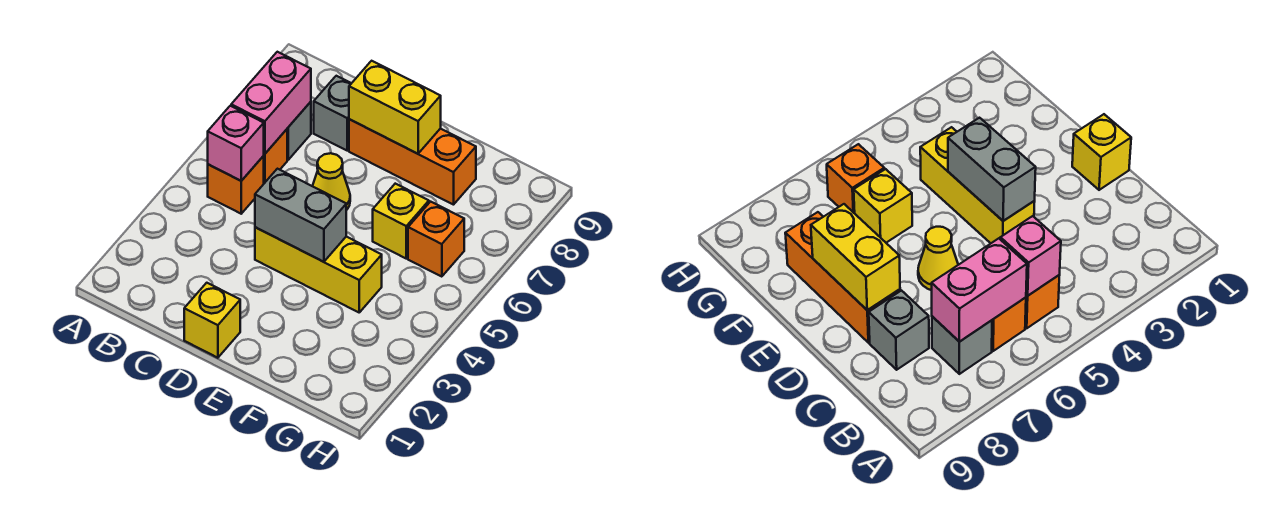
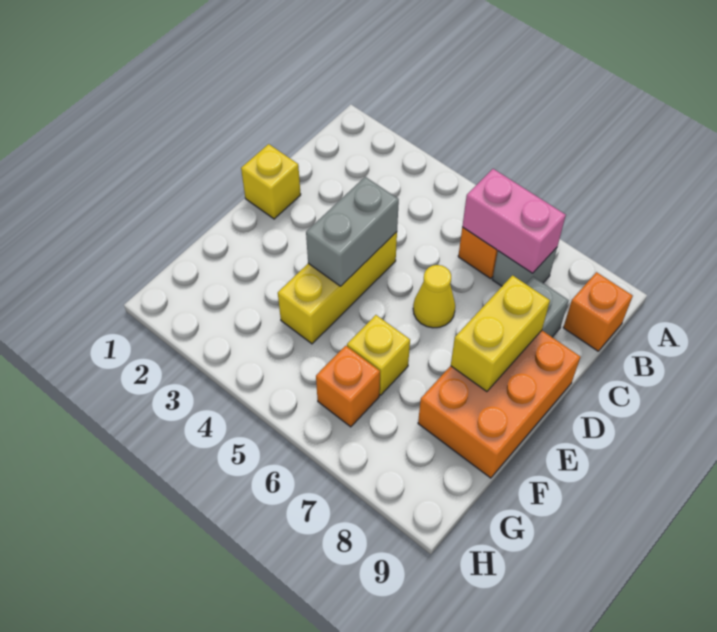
orange 1x1 brick [208,156,264,214] -> orange 1x1 brick moved to [563,272,633,351]
pink 1x1 brick [208,106,264,181] -> none
orange 1x3 brick [349,119,476,205] -> orange 2x3 brick [418,330,580,478]

